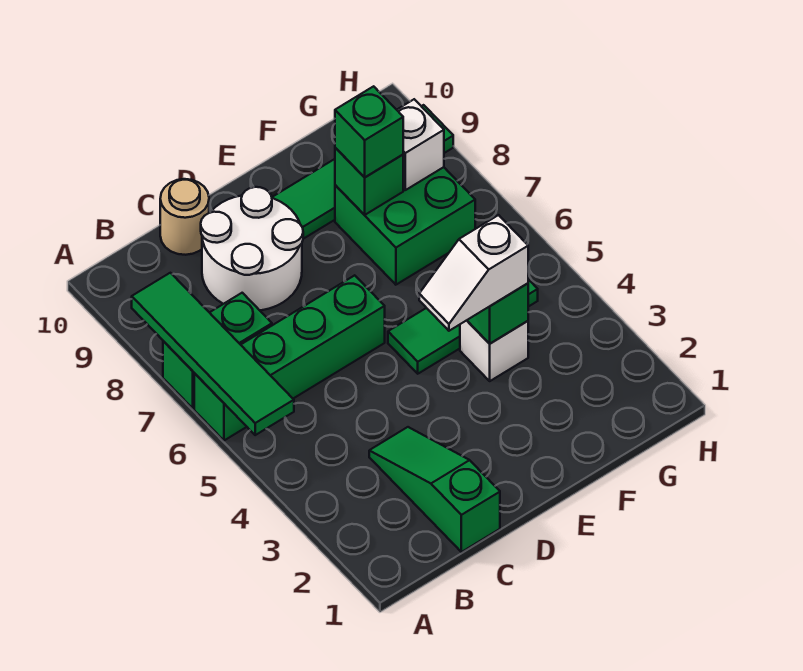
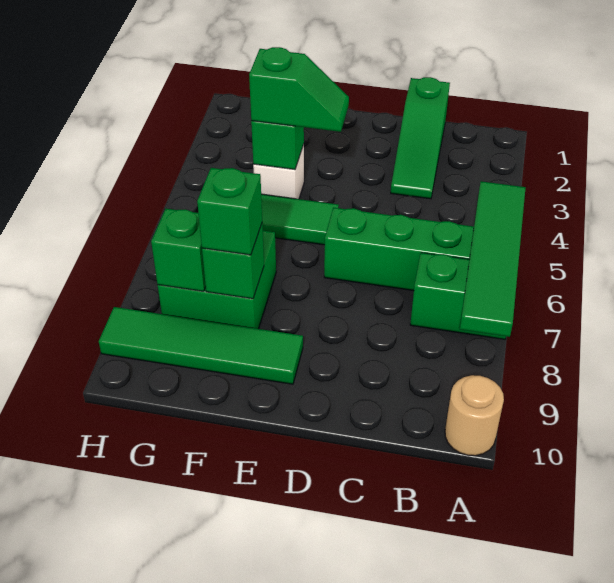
white 2x2 round brick [201,187,303,310] -> none
tan 1x1 round brick [160,179,209,255] -> tan 1x1 round brick moved to [445,375,504,456]
white 1x2 slope [419,215,528,331] -> green 1x2 slope [249,47,349,132]
white 1x1 brick [397,99,444,190] -> green 1x1 brick [151,209,206,291]

